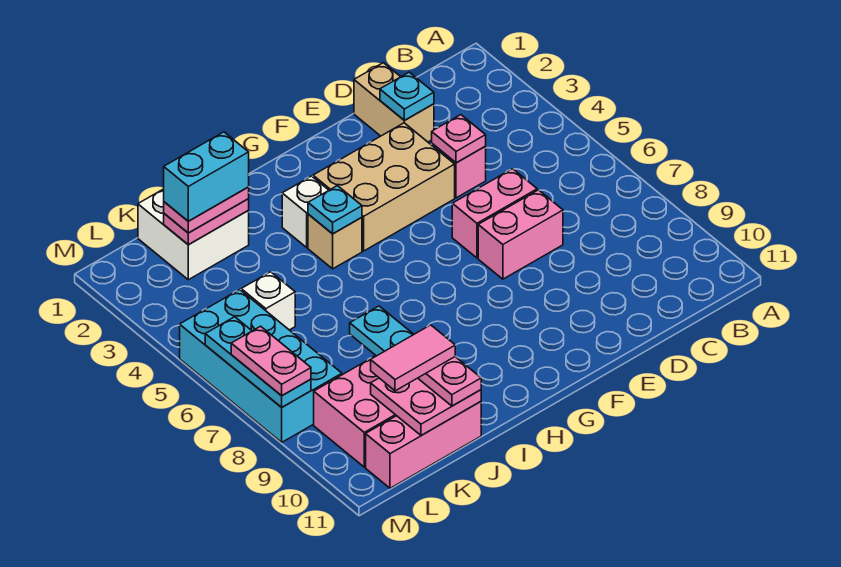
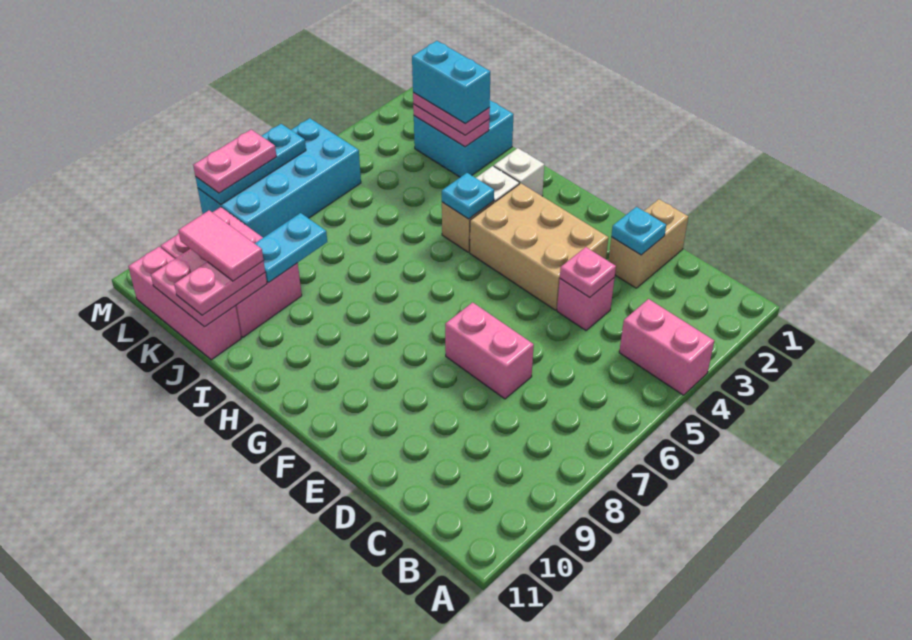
pink 1x2 brick [452,169,537,258] -> pink 1x2 brick moved to [619,299,714,395]
white 2x2 brick [138,189,249,280] -> cyan 2x2 brick [414,100,514,177]
white 1x1 brick [241,272,295,330] -> white 1x1 brick moved to [494,148,544,196]

